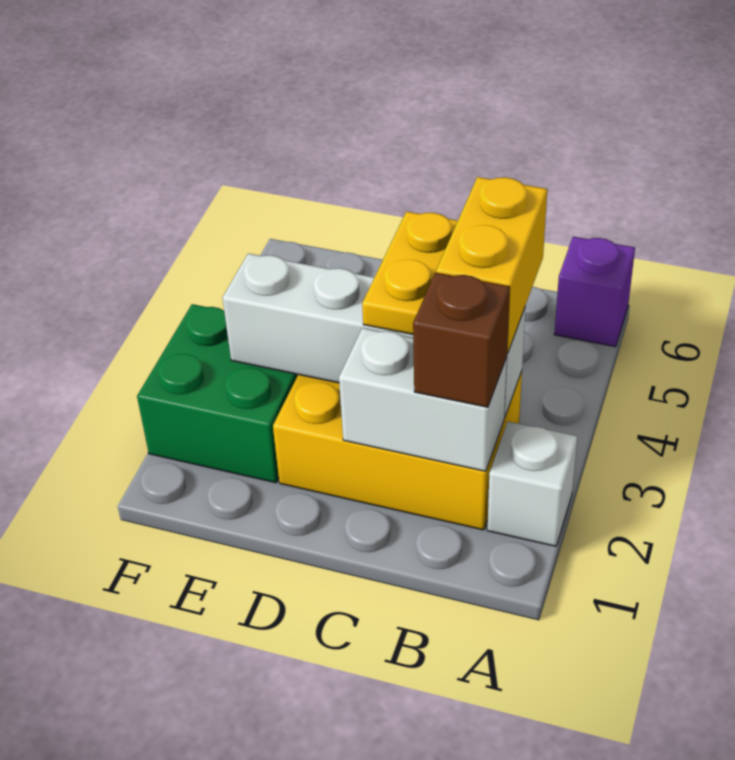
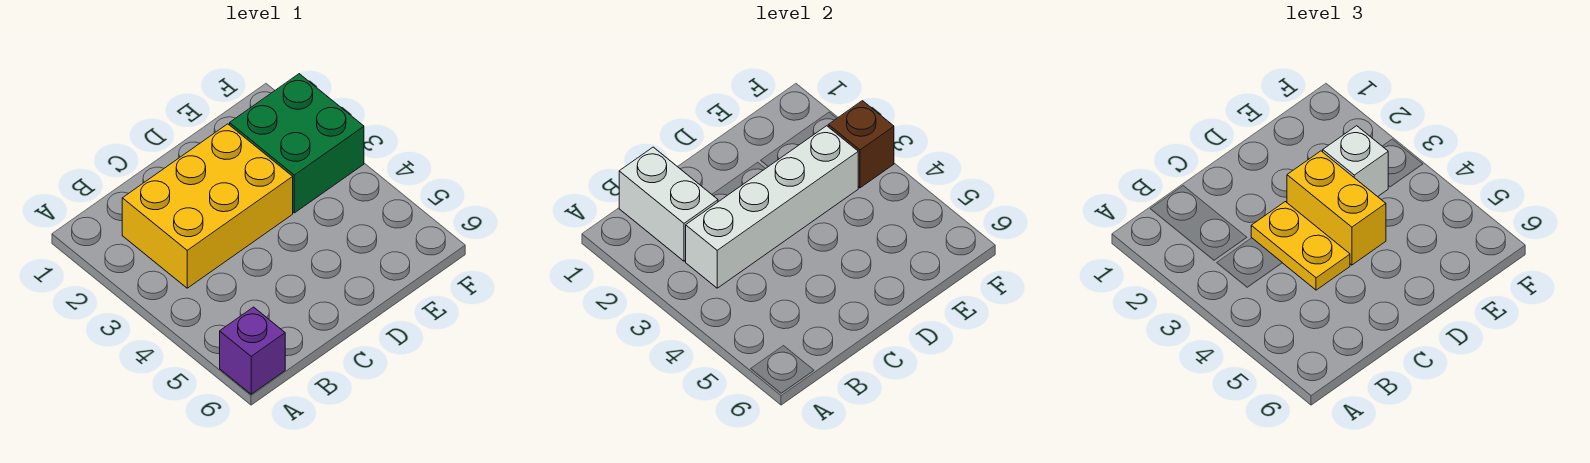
white 1x1 brick [487,422,578,546] -> white 1x1 brick moved to [1323,126,1388,197]
white 1x2 brick [339,328,507,471] -> white 1x2 brick turned to [619,147,718,261]
brown 1x1 brick [413,273,510,407] -> brown 1x1 brick moved to [828,101,894,188]
yellow 1x2 brick [436,177,547,353] -> yellow 1x2 brick moved to [1287,151,1386,265]

